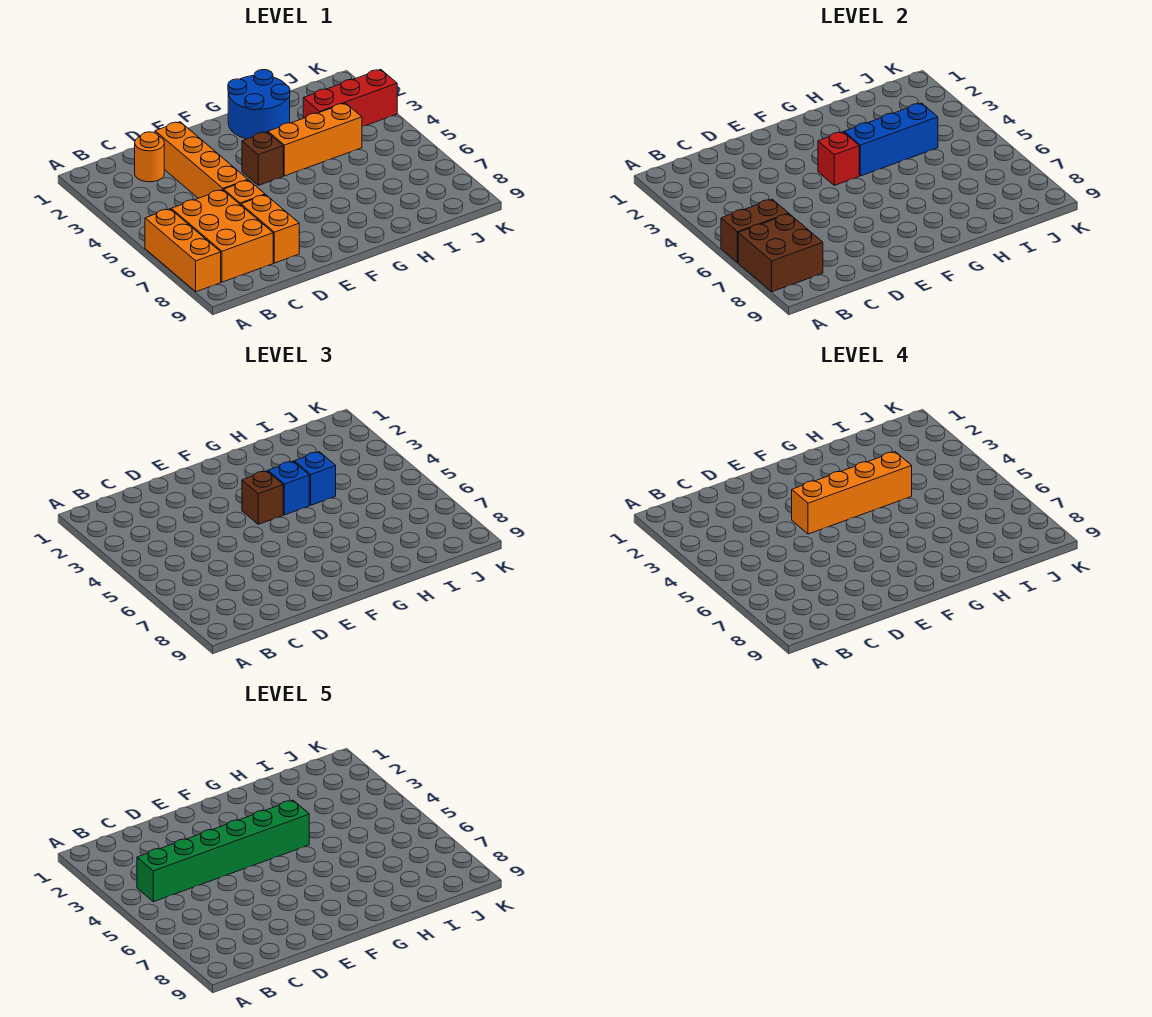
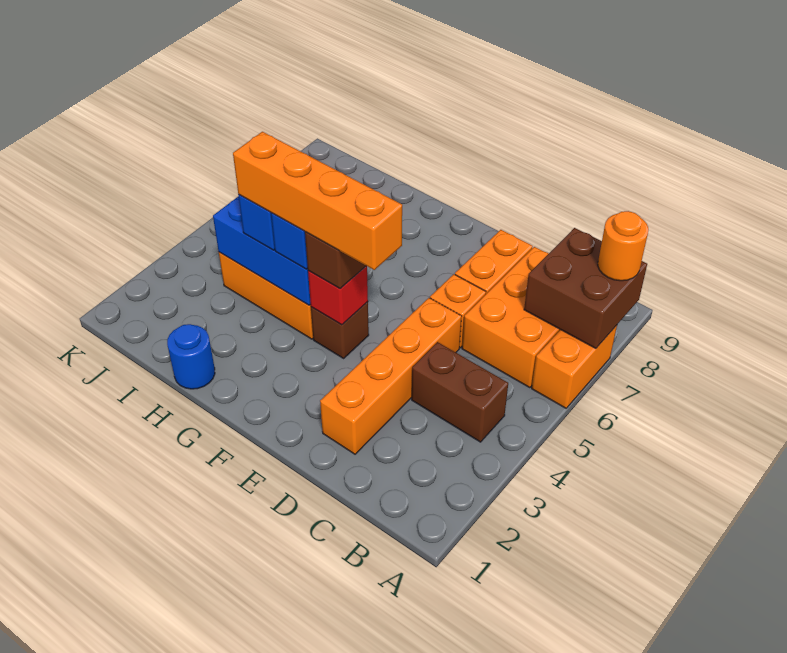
orange 1x3 brick [145,209,221,292] -> orange 1x2 brick [532,325,617,408]
brown 1x2 brick [721,199,789,263] -> brown 1x2 brick moved to [412,342,508,442]
green 1x6 brick [137,800,309,902] -> none
orange 1x1 round brick [135,132,164,182] -> orange 1x1 round brick moved to [598,211,648,281]
blue 2x2 round brick [228,70,290,139] -> blue 1x1 round brick [167,324,215,389]
red 1x3 brick [303,69,397,126] -> none

